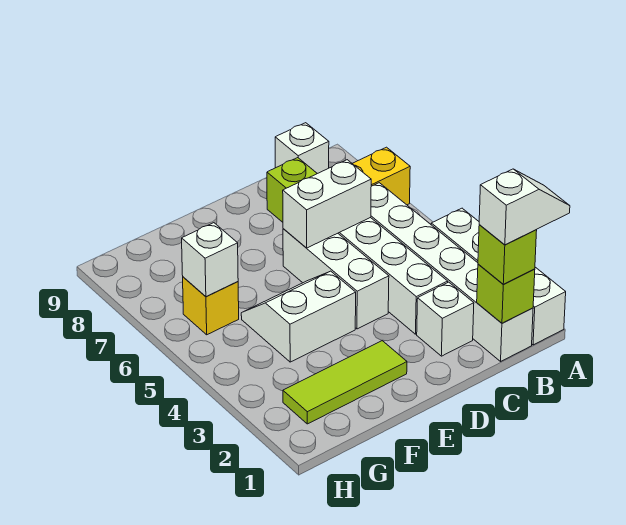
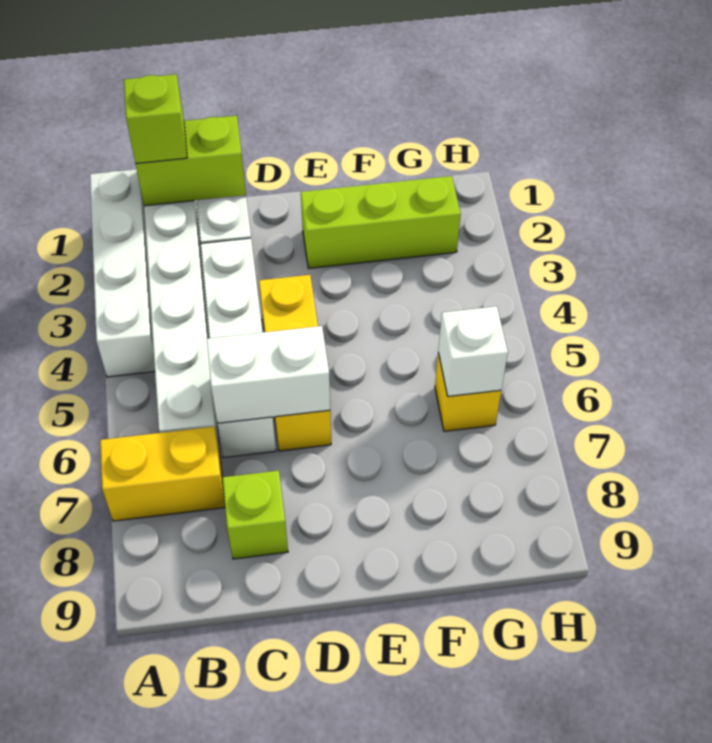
white 1x2 slope [479,169,570,245] -> none
lime 1x1 brick [477,264,535,323] -> lime 1x2 brick [136,116,246,206]
white 1x1 brick [275,123,329,174] -> none
white 1x3 brick [283,229,389,329] -> yellow 1x3 brick [259,275,331,451]
lime 1x3 tile [283,341,407,424] -> lime 1x3 brick [301,176,461,268]
white 2x2 slope [241,271,356,362] -> none

